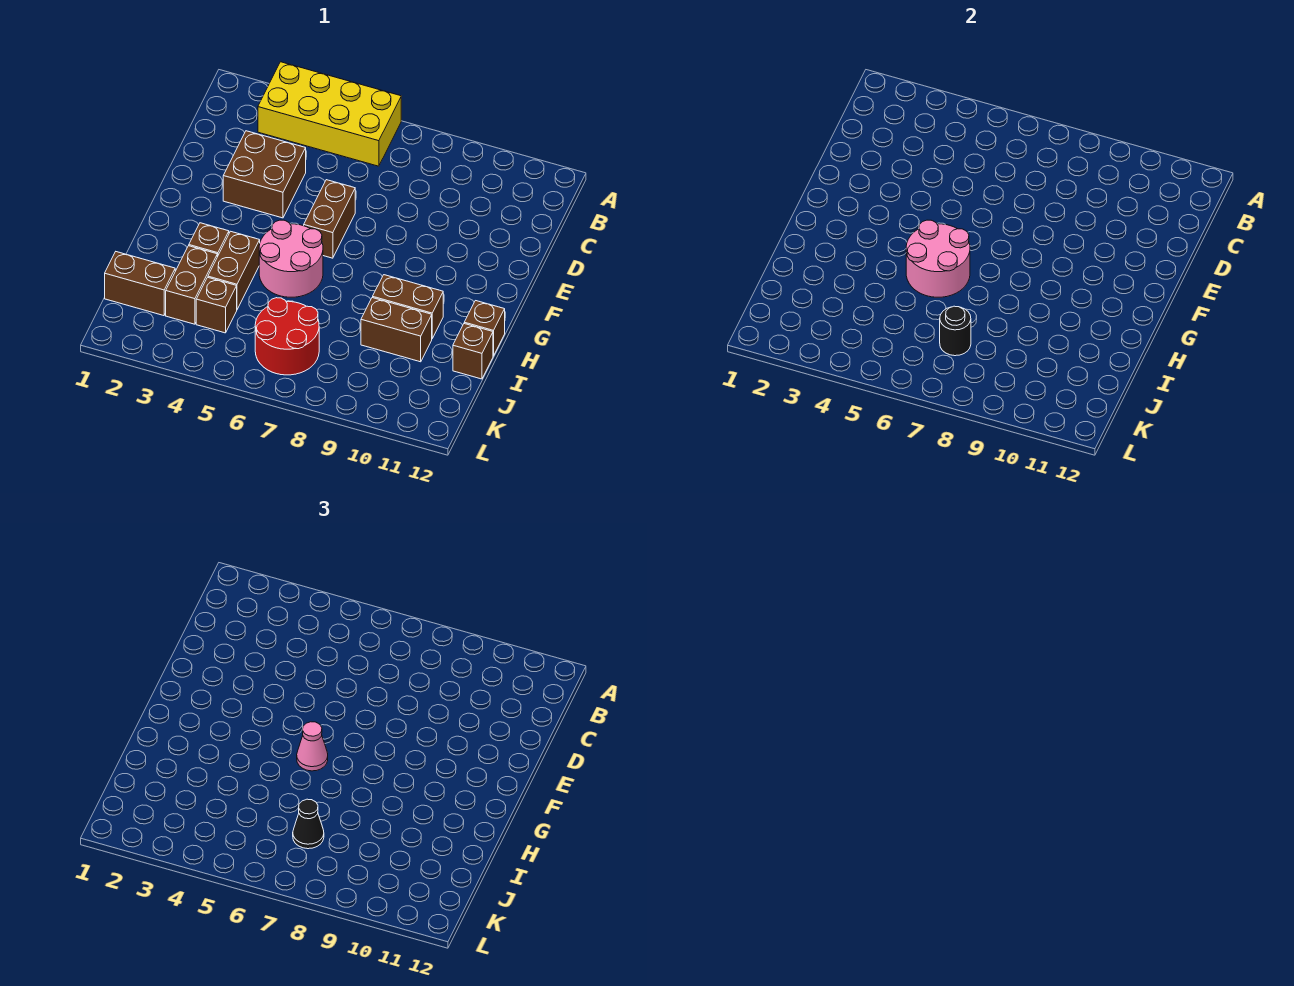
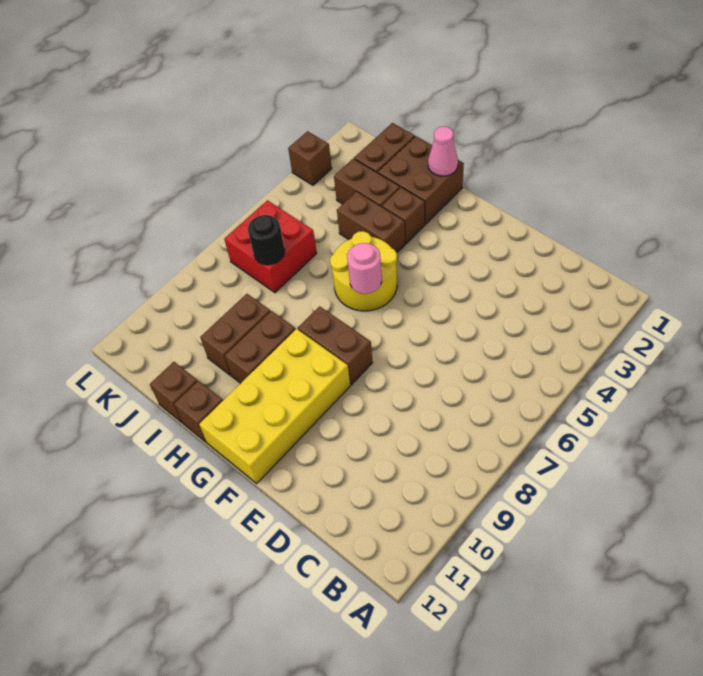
yellow 2x4 brick [258,62,401,166] -> yellow 2x4 brick moved to [199,329,350,483]
brown 2x2 brick [223,131,306,218] -> brown 2x2 brick moved to [378,136,464,224]
brown 1x2 brick [304,180,355,258] -> brown 1x2 brick moved to [298,306,373,385]
pink 2x2 round brick [259,220,323,297] -> yellow 2x2 round brick [330,231,397,311]
pink 2x2 round brick [906,220,970,297] -> pink 1x1 round brick [347,243,382,294]
pink 1x1 cone [297,722,328,771] -> pink 1x1 cone moved to [428,127,458,176]
brown 1x1 brick [196,277,237,333] -> brown 1x1 brick moved to [288,131,332,185]
red 2x2 round brick [255,298,319,375] -> red 2x2 brick [224,200,317,293]
black 1x1 cone [293,799,324,849] -> none

